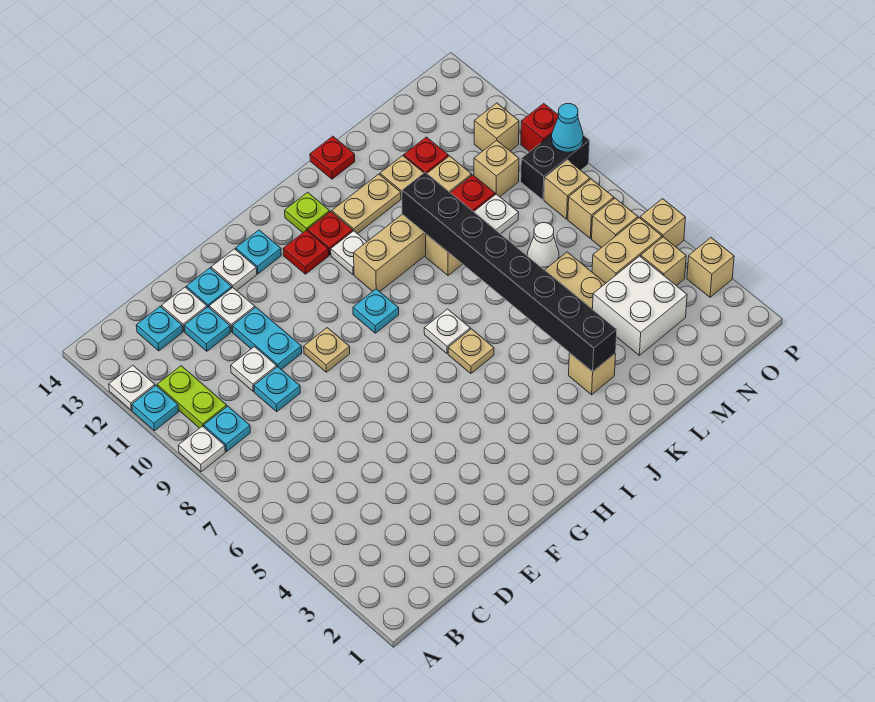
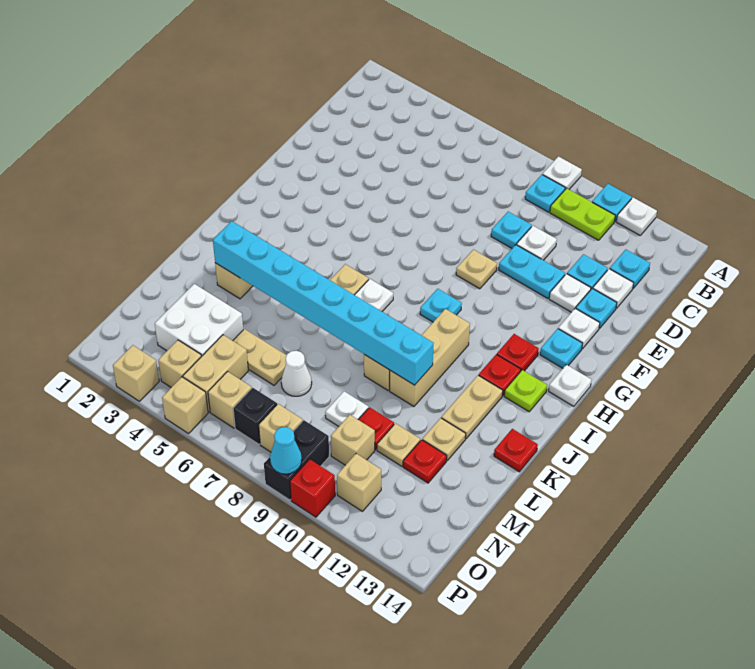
white 1x1 plate [331,231,367,275] -> white 1x1 plate moved to [549,365,591,406]
black 1x8 brick [402,172,617,372] -> cyan 1x8 brick [213,221,434,385]
tan 1x1 brick [568,179,614,238] -> black 1x1 brick [233,388,277,444]

